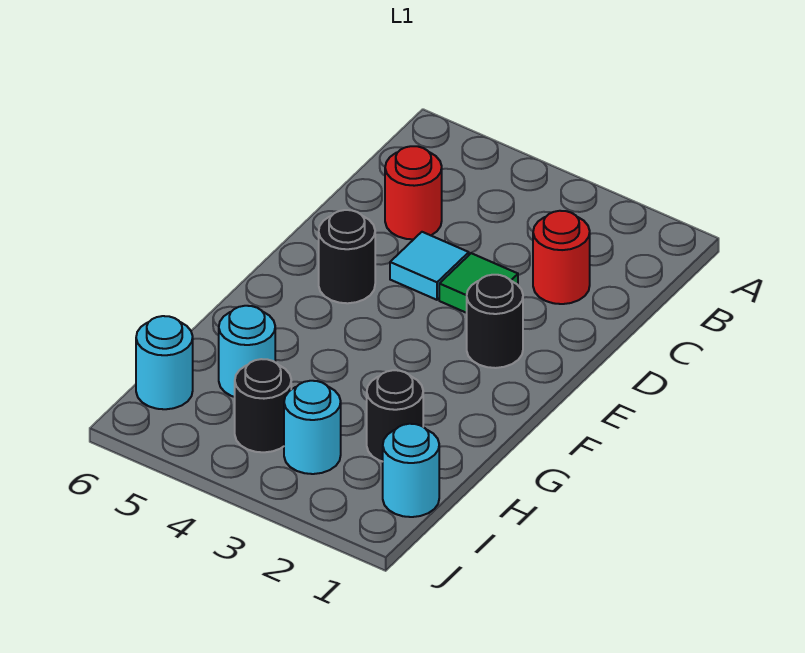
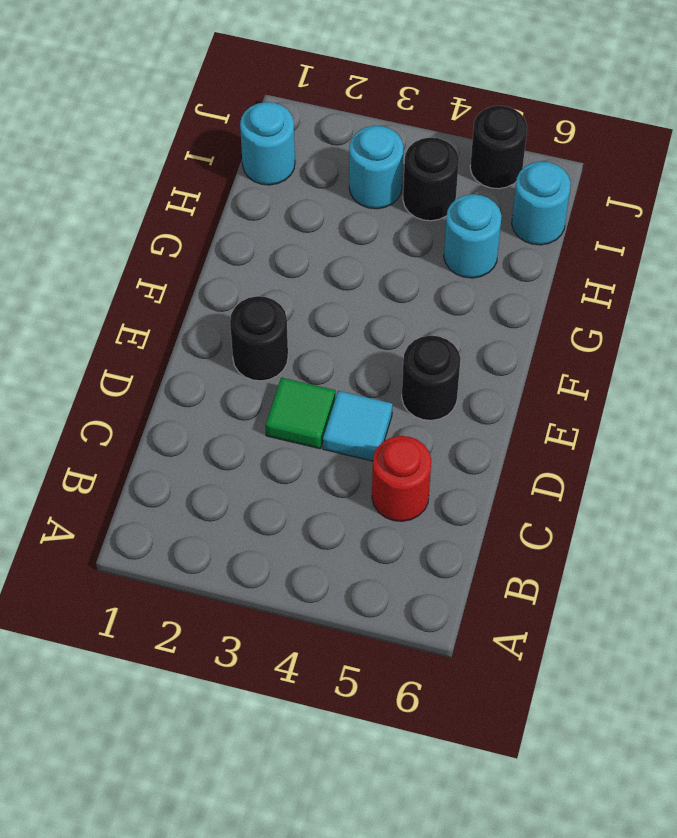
red 1x1 round brick [533,211,590,304] -> none
black 1x1 round brick [367,370,423,462] -> black 1x1 round brick moved to [470,106,527,189]

